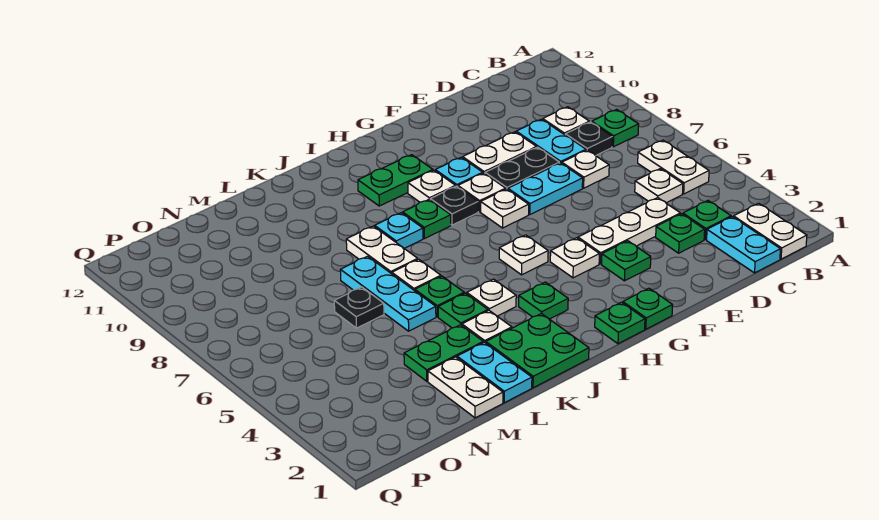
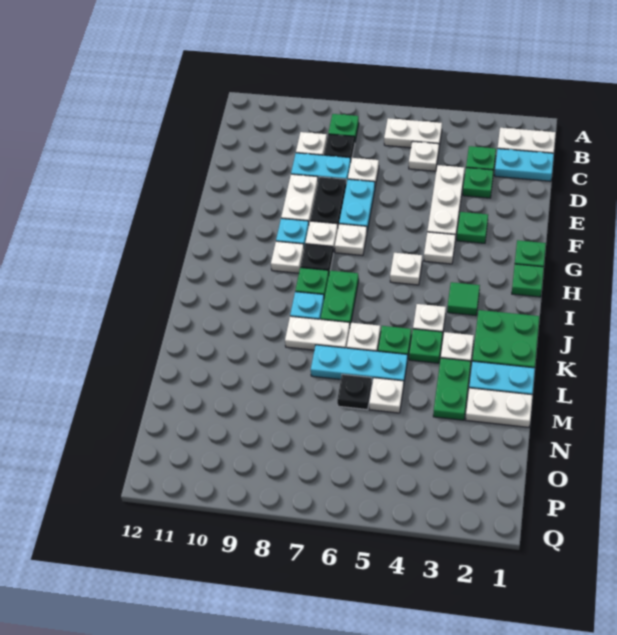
green 1x2 plate [358,155,433,206] -> green 1x2 plate moved to [321,271,359,325]
green 1x1 plate [519,282,568,319] -> green 1x1 tile [447,282,480,316]
none -> white 1x1 plate [369,378,404,413]

